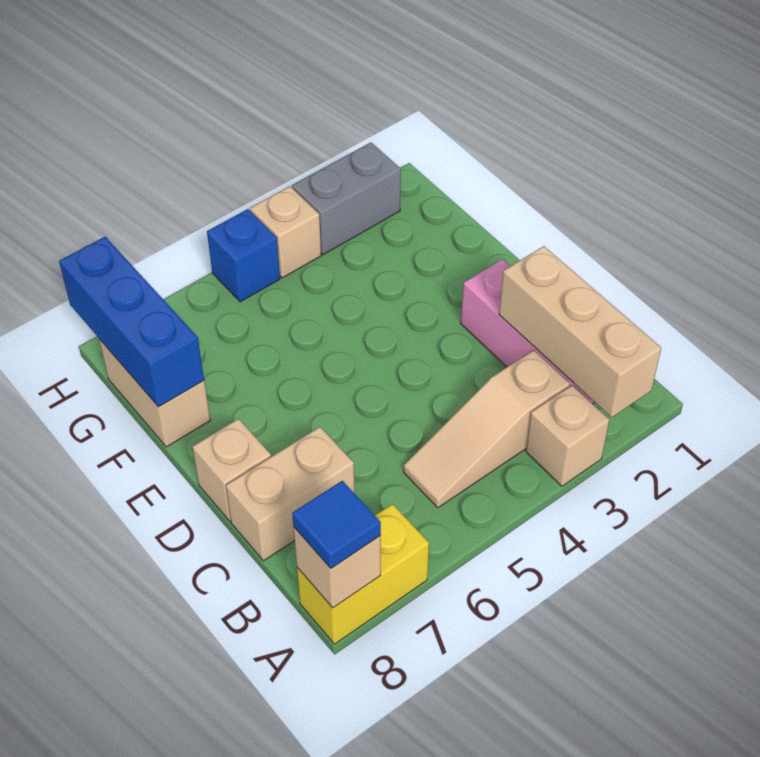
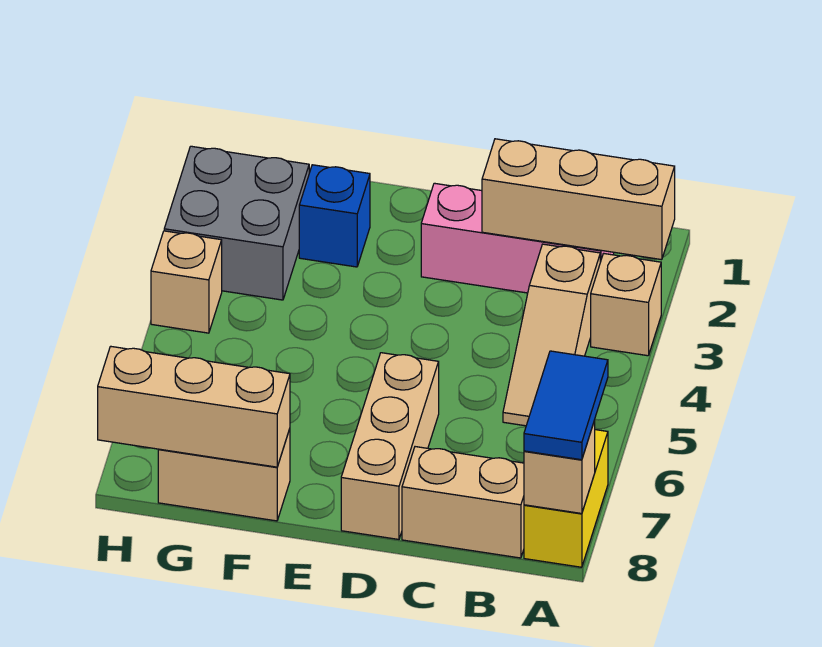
blue 1x1 tile [292,481,381,568] -> blue 1x2 tile [524,351,608,460]
tan 1x2 brick [226,427,355,561] -> tan 1x2 brick turned to [402,447,524,558]
tan 1x1 brick [192,419,271,521] -> tan 1x3 brick [341,353,439,539]
blue 1x3 brick [59,237,204,407] -> tan 1x3 brick [98,346,290,467]
grey 1x2 brick [292,143,401,255] -> grey 2x2 brick [164,146,309,300]
blue 1x1 brick [207,209,280,302] -> blue 1x1 brick moved to [299,165,370,267]

